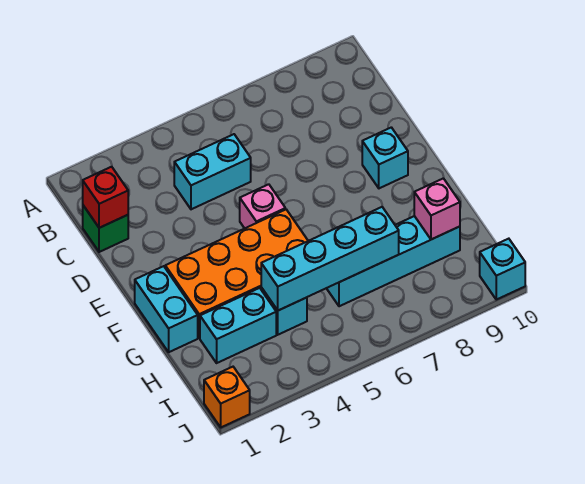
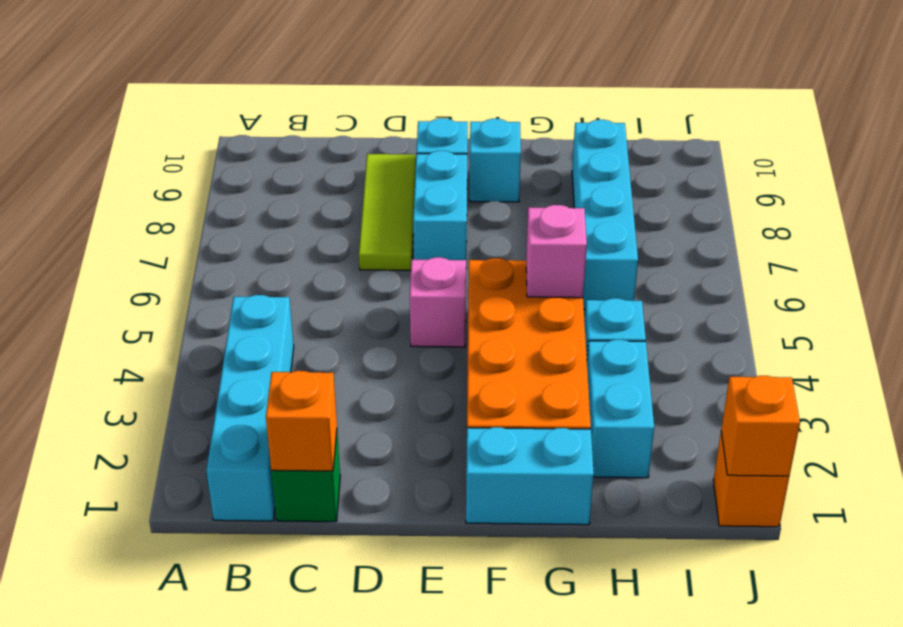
red 1x1 brick [83,167,128,228] -> orange 1x1 brick [266,371,337,471]
cyan 1x2 brick [174,134,251,209] -> cyan 1x2 brick moved to [413,151,467,260]
none -> lime 1x3 tile [359,154,416,270]
cyan 1x4 brick [261,207,399,310] -> cyan 1x4 brick moved to [207,295,294,521]
pink 1x1 brick [414,178,460,239] -> pink 1x1 brick moved to [526,205,587,298]
none -> orange 1x1 brick [721,376,800,476]
cyan 1x1 brick [480,239,525,300] -> cyan 1x1 brick moved to [470,119,521,202]

